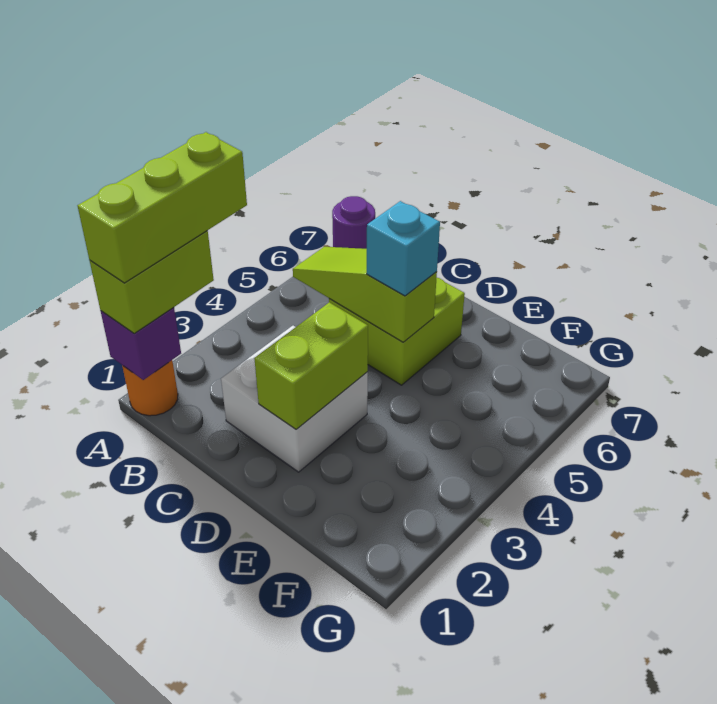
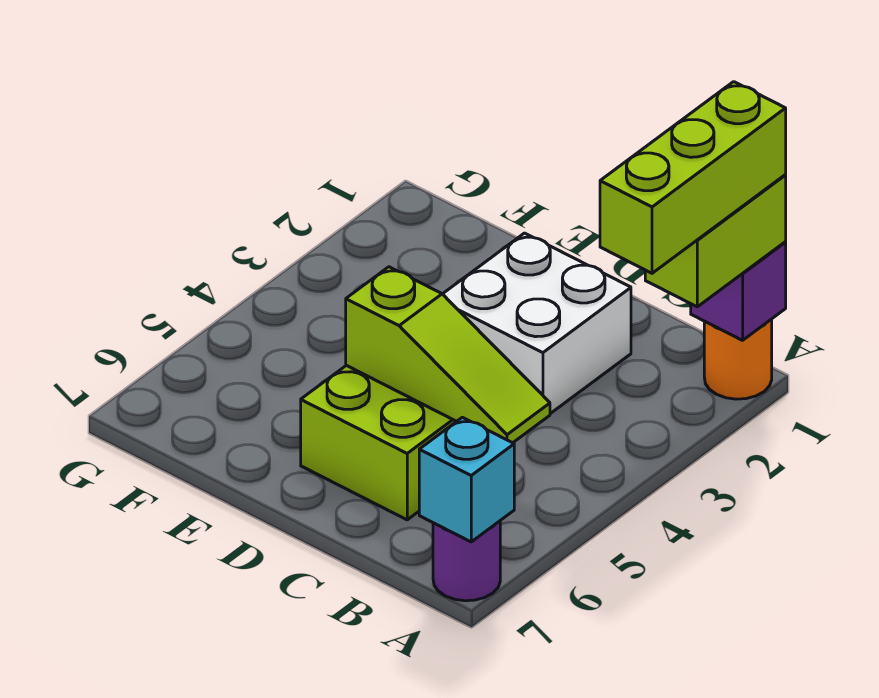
lime 1x2 brick [254,302,368,429] -> none
cyan 1x1 brick [367,201,440,296] -> cyan 1x1 brick moved to [419,417,514,542]

